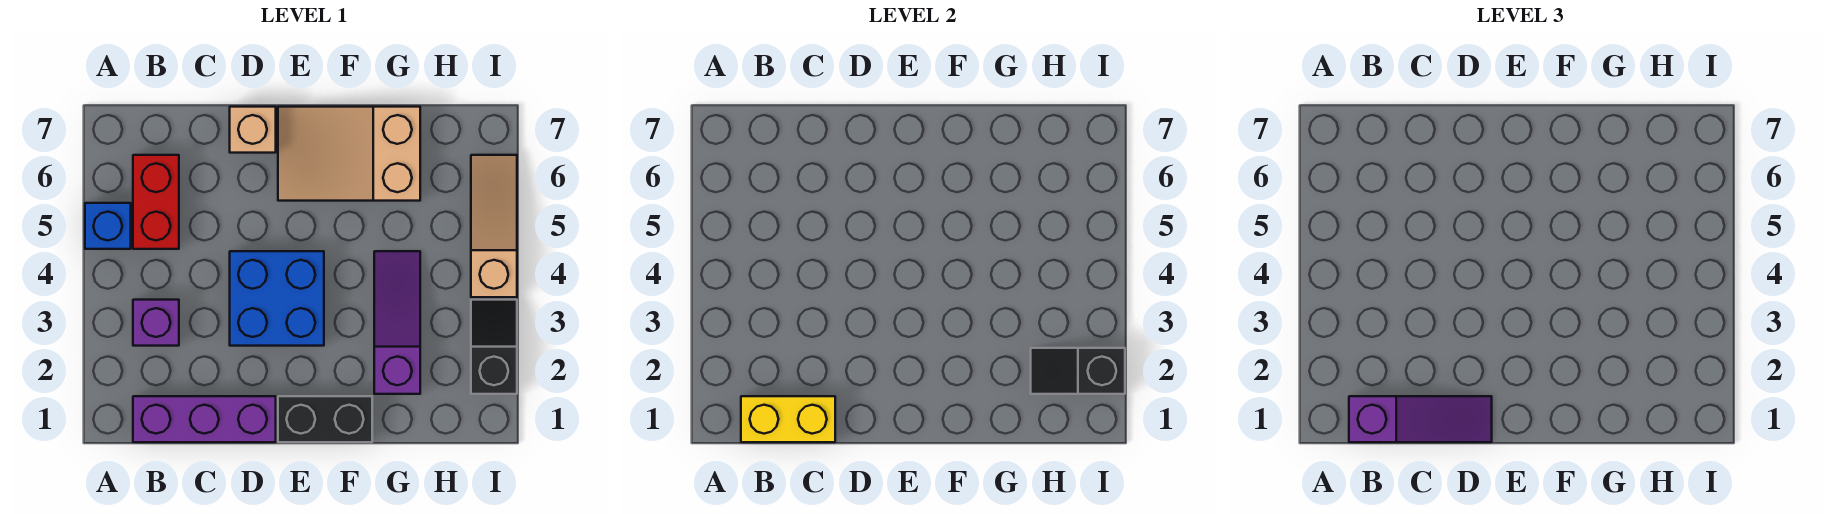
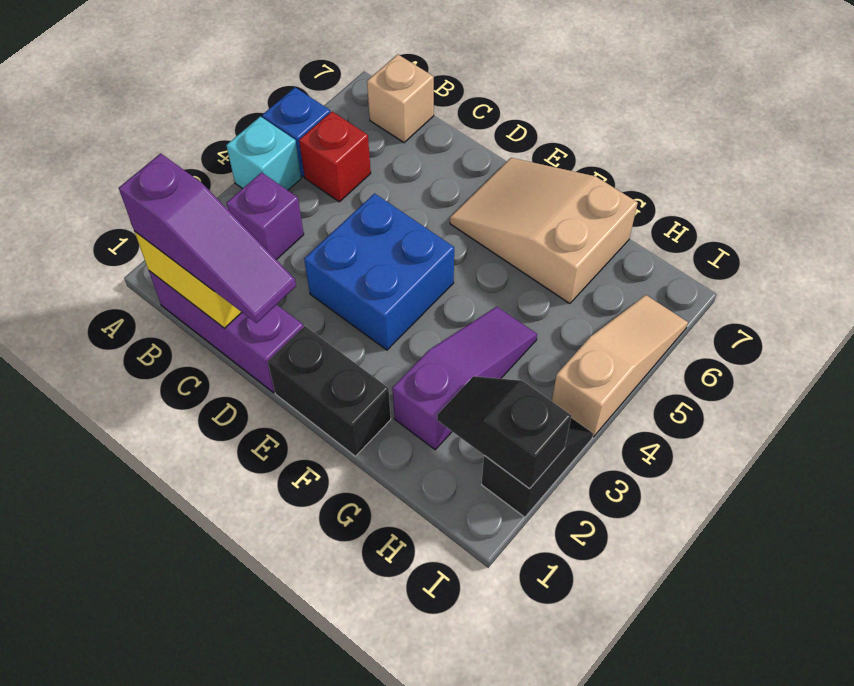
none -> cyan 1x1 brick [226,116,301,190]
red 1x2 brick [133,155,179,249] -> red 1x1 brick [299,112,371,202]
tan 1x1 brick [230,107,276,153] -> tan 1x1 brick moved to [367,54,434,143]

